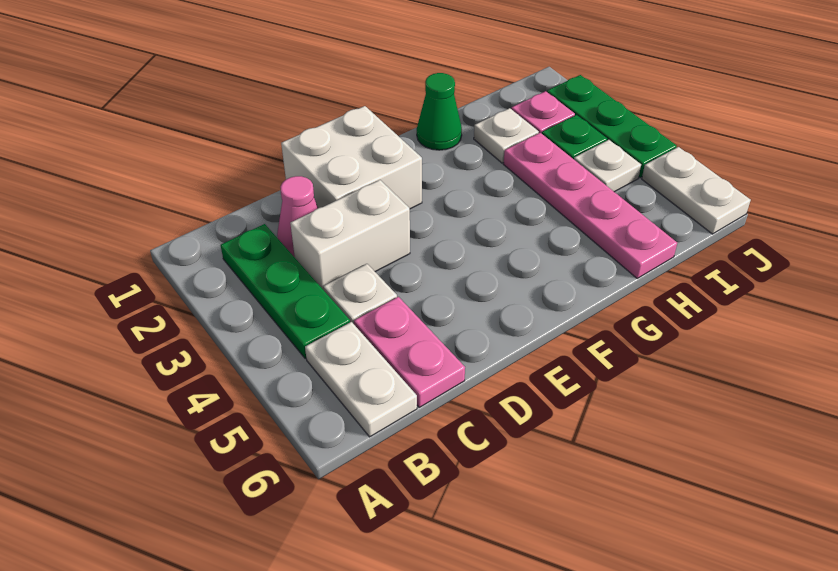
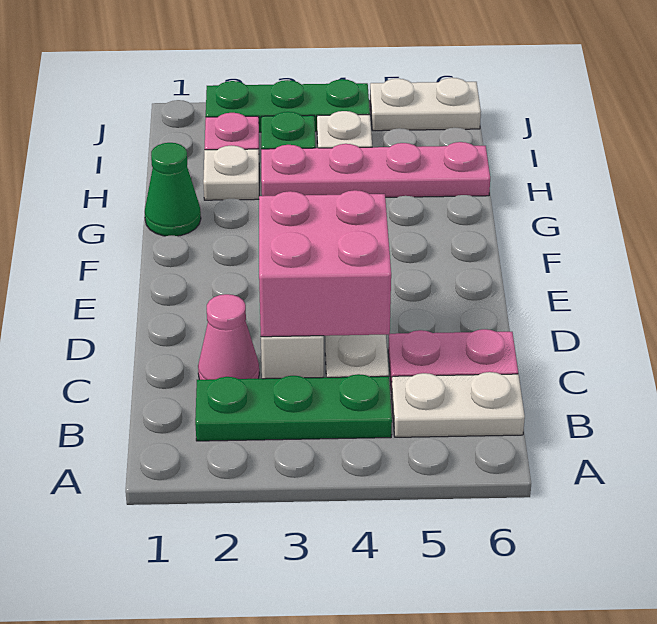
none -> pink 2x2 brick [259,190,391,337]
white 2x2 brick [281,106,422,209] -> none

